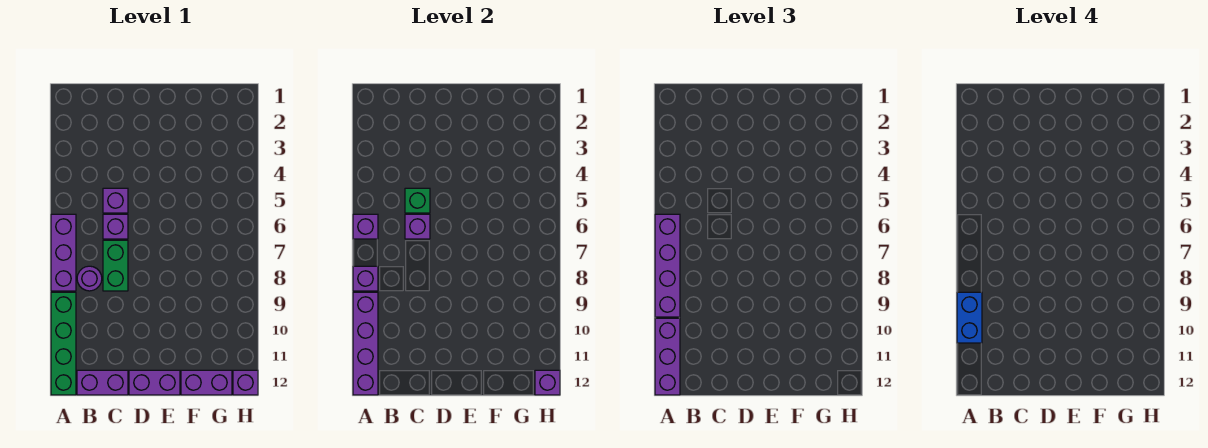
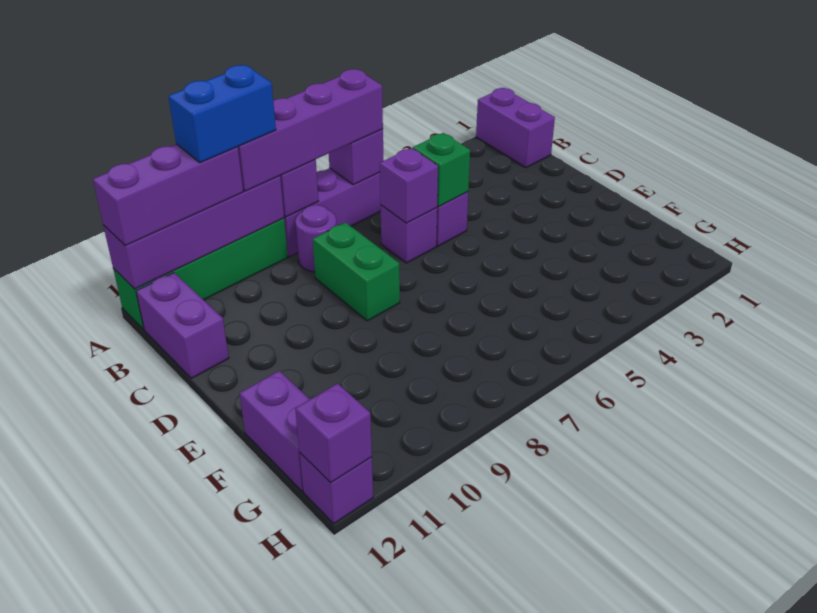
green 1x2 brick [103,240,128,291] -> green 1x2 brick turned to [313,222,400,321]
purple 1x2 brick [129,370,180,395] -> purple 1x2 brick moved to [476,88,555,168]

